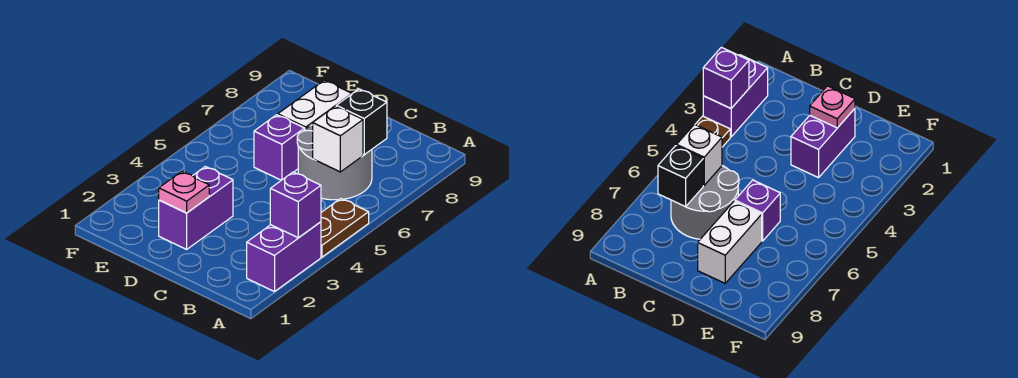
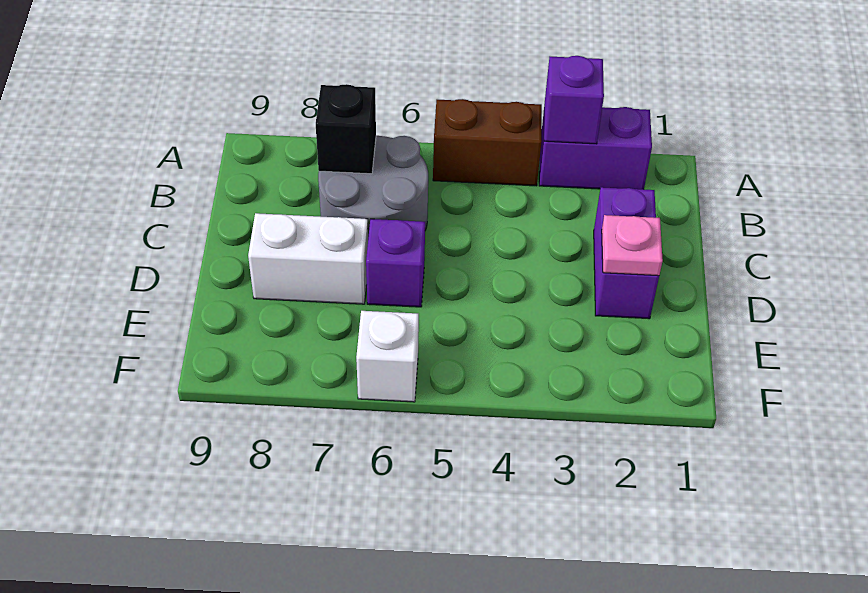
brown 1x2 plate [321,199,369,257] -> brown 1x2 brick [433,99,542,186]
white 1x1 brick [313,106,363,172] -> white 1x1 brick moved to [356,311,419,402]
purple 1x2 brick [159,167,233,249] -> purple 1x2 brick turned to [594,187,659,319]

